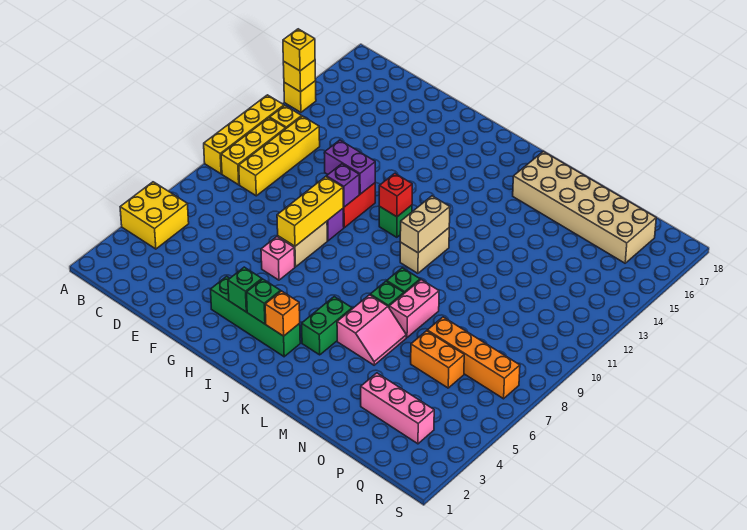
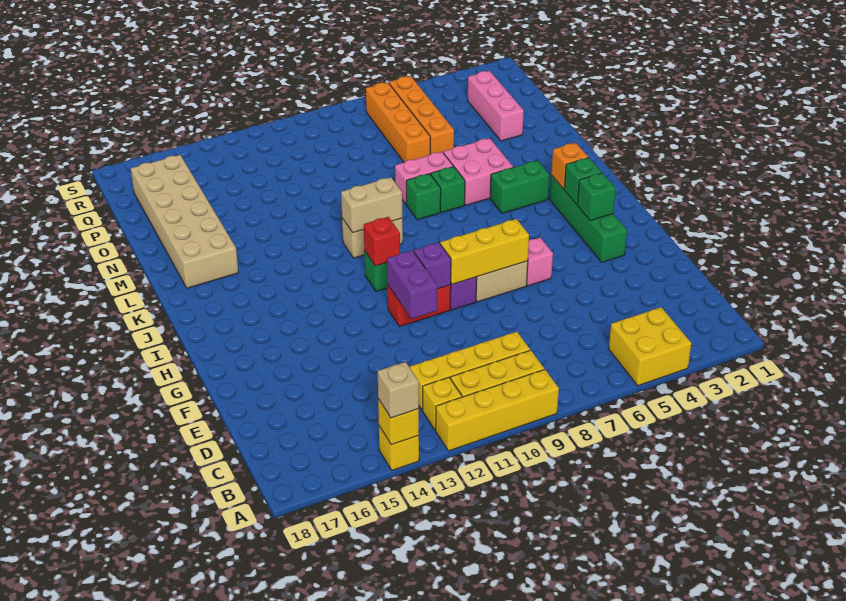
yellow 1x1 brick [283,29,315,71] -> tan 1x1 brick [378,362,419,418]
pink 2x2 slope [337,295,406,365] -> pink 2x2 brick [443,138,513,205]
orange 1x2 brick [411,331,464,388] -> orange 1x4 brick [389,76,454,154]

